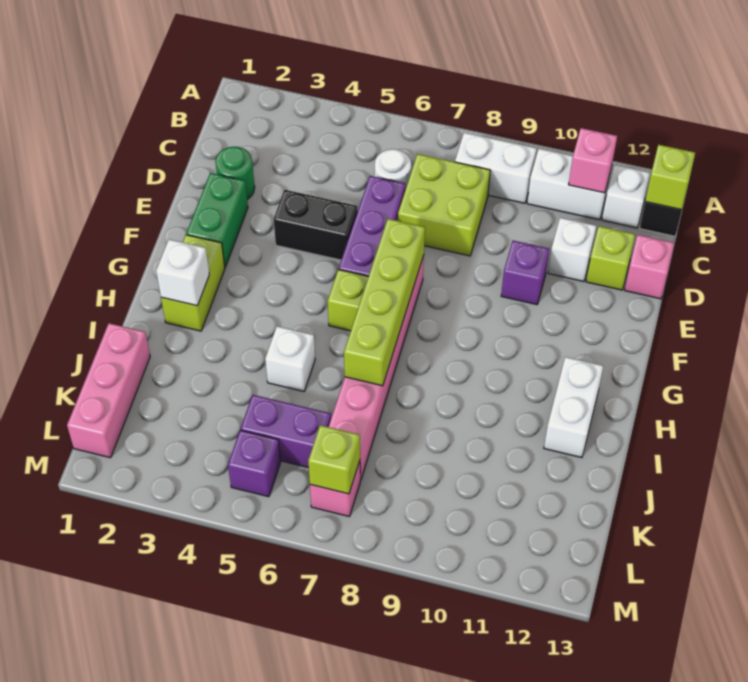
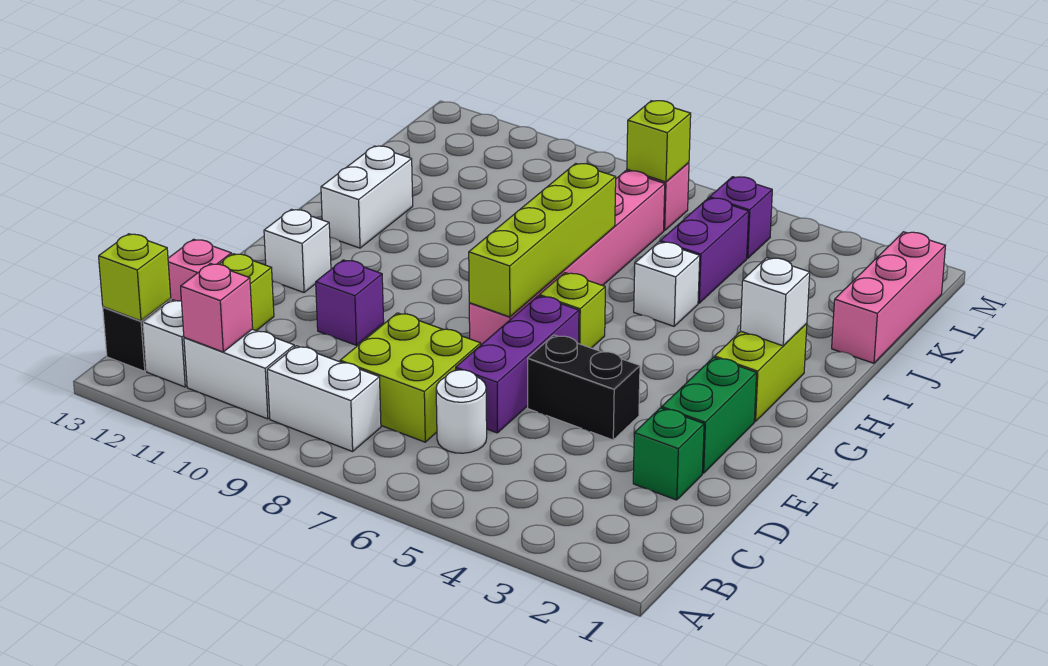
green 1x1 round brick [215,147,255,200] -> green 1x1 brick [633,408,704,500]
white 1x1 brick [548,218,596,281] -> white 1x1 brick moved to [264,209,331,292]
purple 1x2 brick [241,395,331,468] -> purple 1x2 brick turned to [660,198,749,303]

